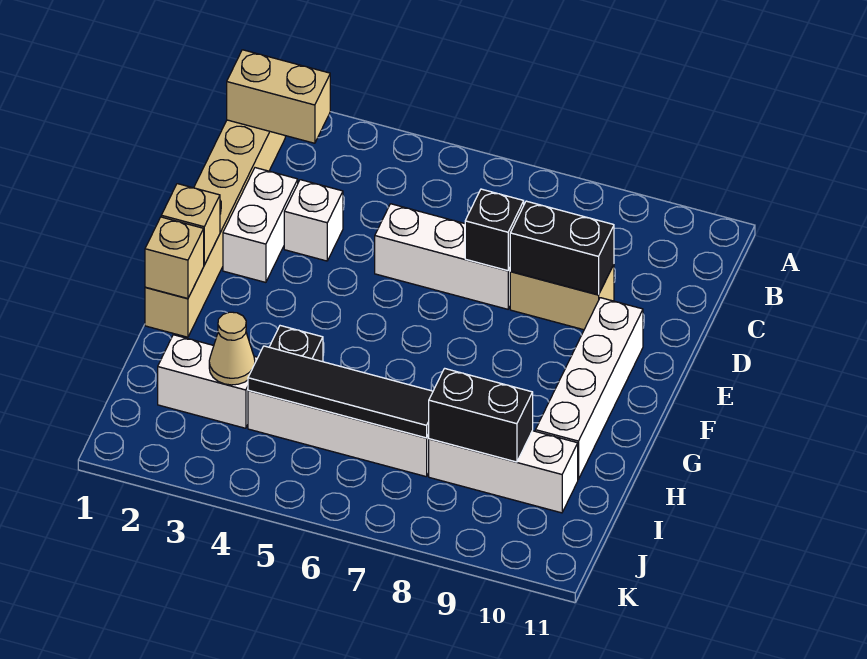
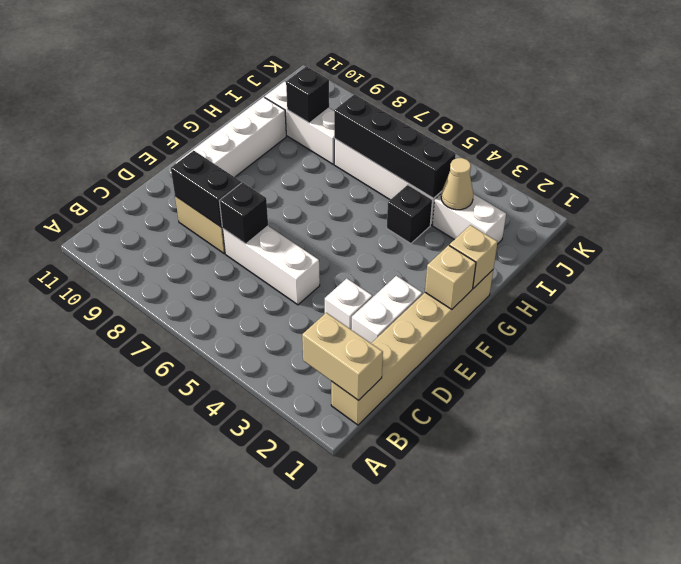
black 1x4 tile [248,346,433,438] -> black 1x4 brick [334,94,456,199]
black 1x2 brick [429,368,533,462] -> black 1x1 brick [286,66,329,123]

